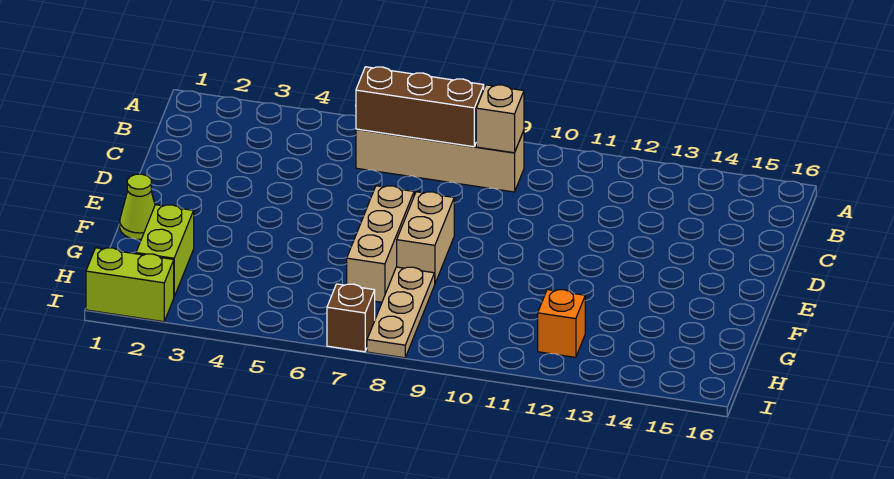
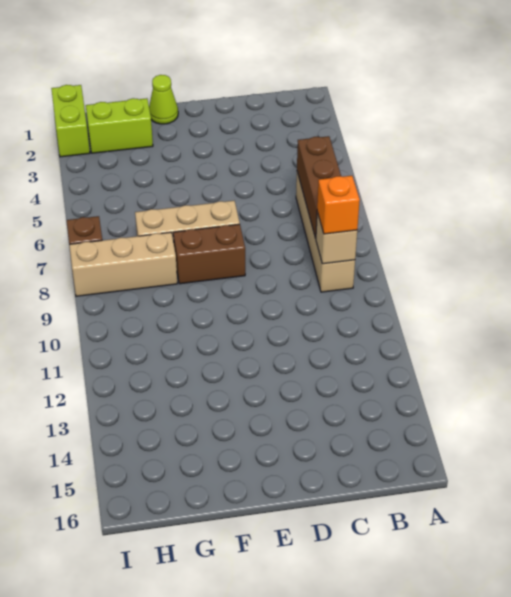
tan 1x2 brick [397,192,454,283] -> brown 1x2 brick [173,224,245,284]
tan 1x3 plate [367,267,435,358] -> tan 1x3 brick [69,232,177,296]
orange 1x1 brick [538,290,585,357] -> orange 1x1 brick moved to [317,176,360,234]

